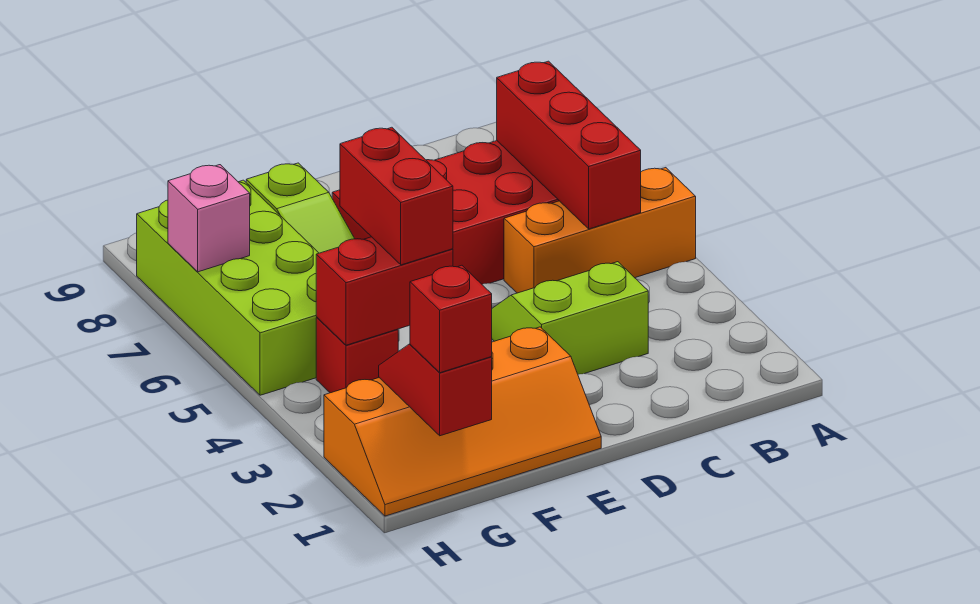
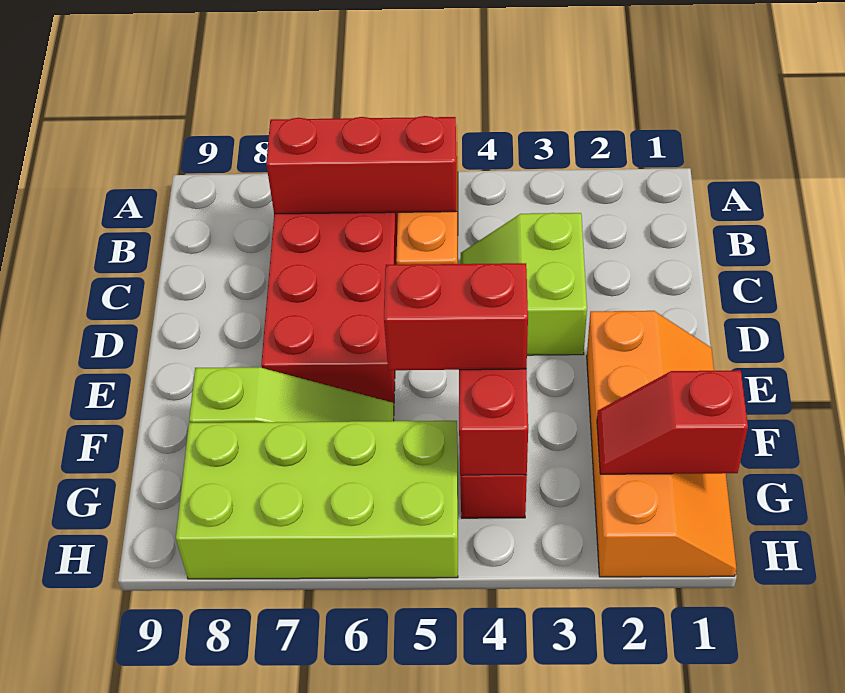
red 1x1 brick [410,265,492,373] -> none
pink 1x1 brick [168,165,250,272] -> none

